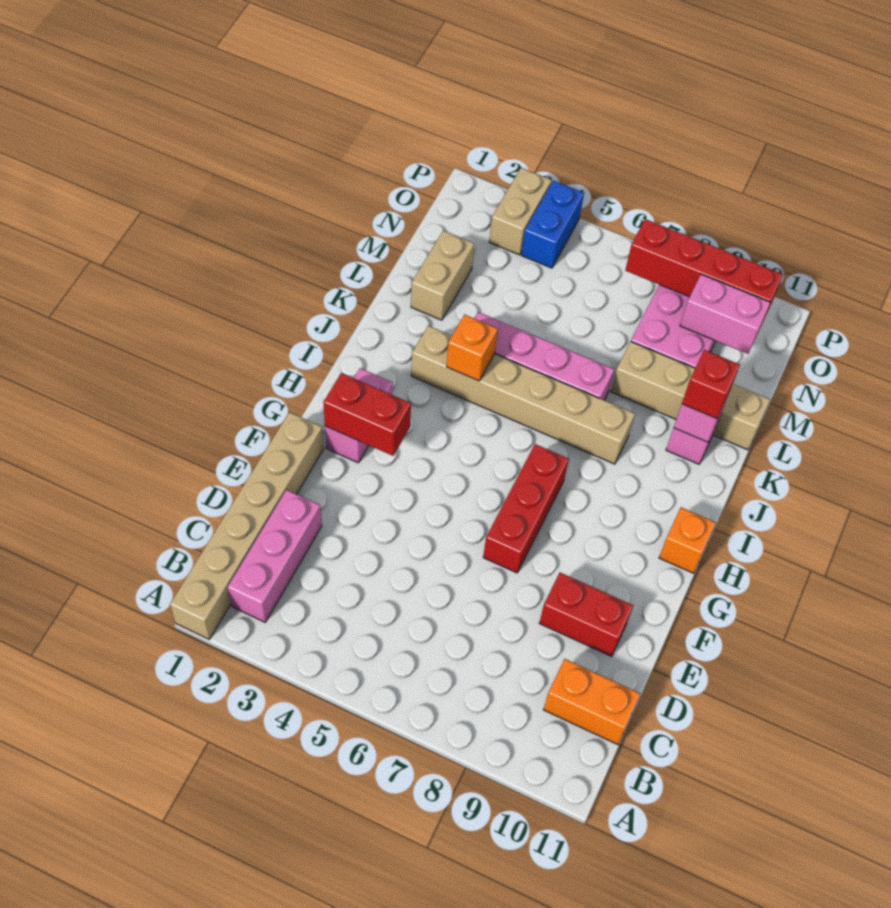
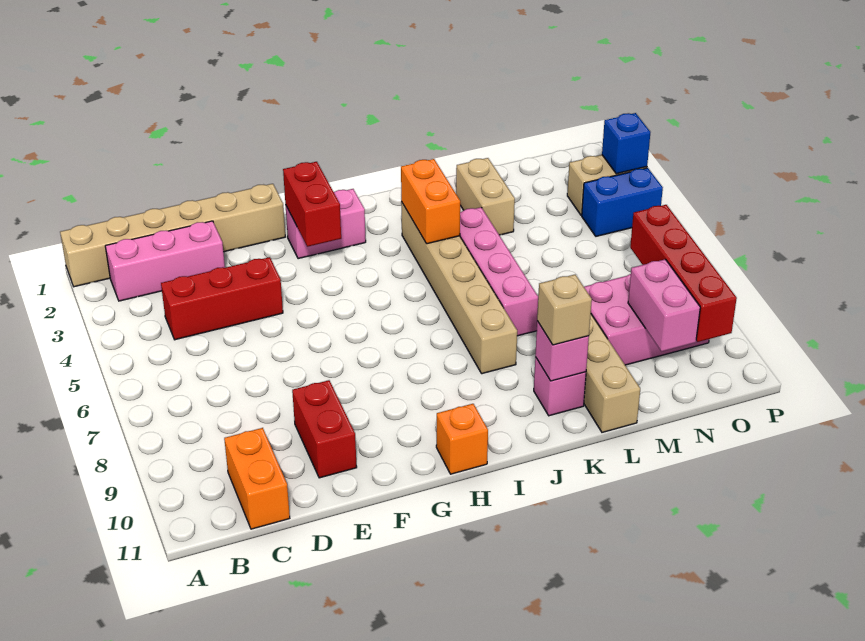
red 1x3 brick [483,444,569,573] -> red 1x3 brick moved to [161,257,283,340]
orange 1x1 brick [447,315,498,381] -> orange 1x2 brick [401,159,460,244]
red 1x1 brick [682,350,740,419] -> tan 1x1 brick [537,275,592,345]
tan 1x2 brick [411,231,474,320] -> tan 1x2 brick turned to [456,158,515,235]
none -> blue 1x1 brick [602,113,650,174]

